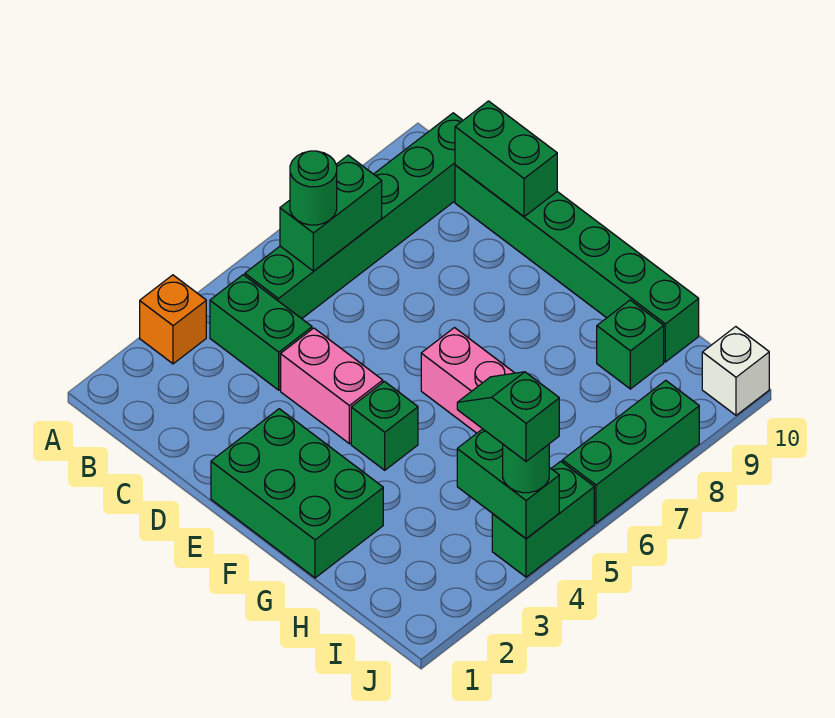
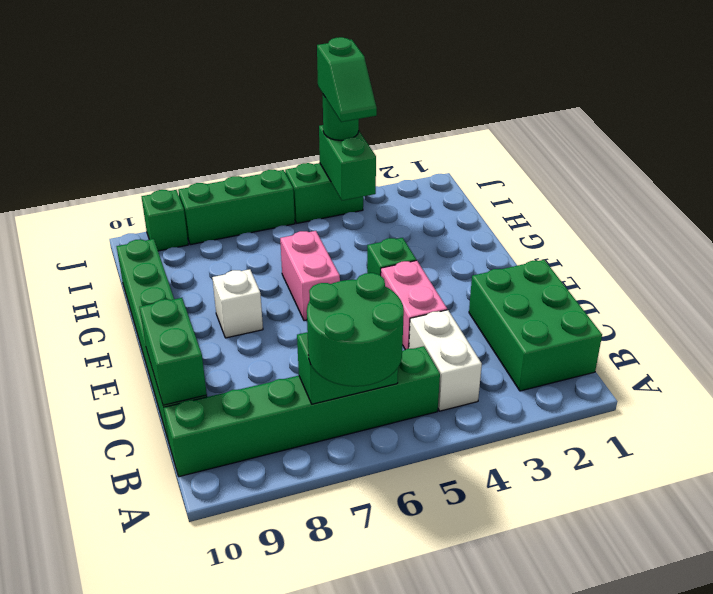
orange 1x1 brick [140,275,206,364] -> none
green 1x2 brick [210,275,312,390] -> white 1x2 brick [409,310,482,411]
green 1x1 round brick [290,151,337,225] -> green 2x2 round brick [307,273,404,386]
green 2x3 brick [211,409,383,578] -> green 2x3 brick moved to [469,260,602,391]
green 1x1 brick [597,300,664,389] -> green 1x1 brick moved to [141,190,188,251]
white 1x1 brick [702,327,769,415] -> white 1x1 brick moved to [212,269,263,338]

